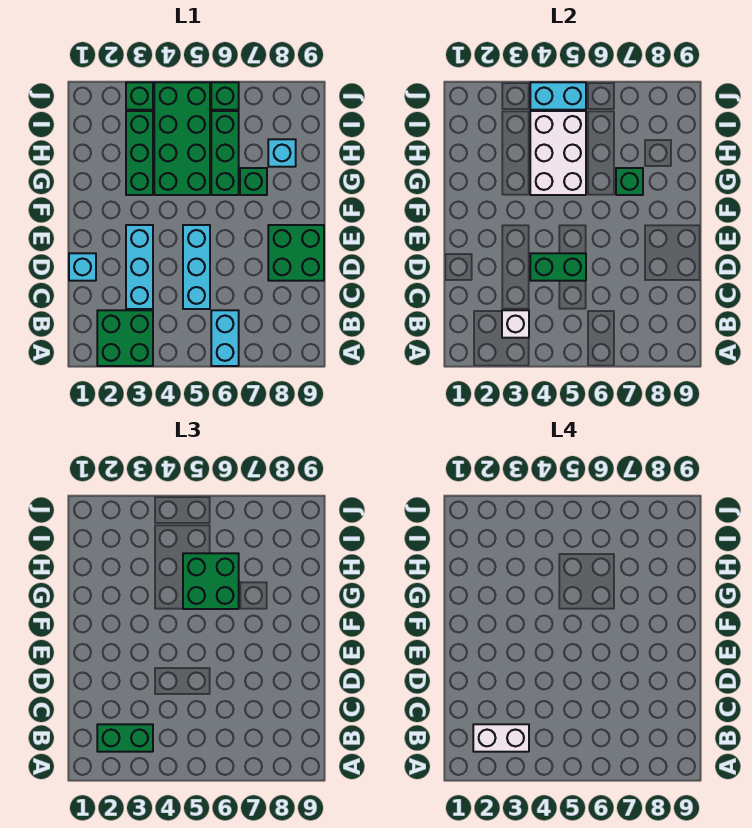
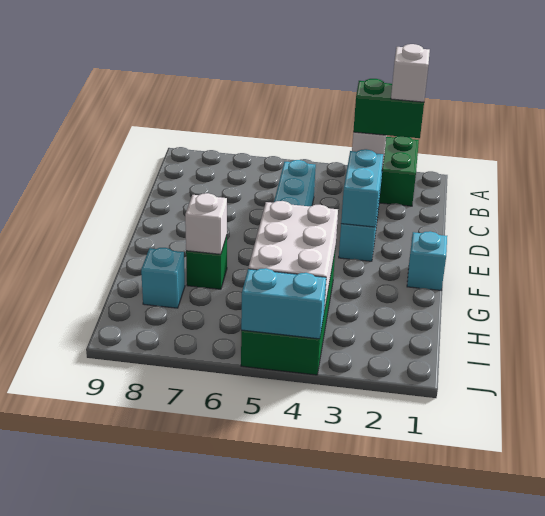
cyan 1x2 brick [211,310,239,366] -> cyan 1x2 brick moved to [341,149,383,227]
white 1x2 brick [473,724,529,752] -> white 1x1 brick [391,44,430,102]
cyan 1x1 brick [69,253,96,281] -> cyan 1x1 brick moved to [407,231,447,290]
green 1x2 brick [530,253,586,281] -> none
green 2x2 brick [268,225,324,281] -> none
green 1x3 brick [126,111,153,195] -> none
green 2x2 brick [183,553,239,609] -> none
green 1x3 brick [211,111,239,195] -> none
green 1x1 brick [616,168,643,195] -> white 1x1 brick [185,193,227,254]
green 1x1 brick [126,82,153,110] -> none
green 1x1 brick [211,82,239,110] -> none

